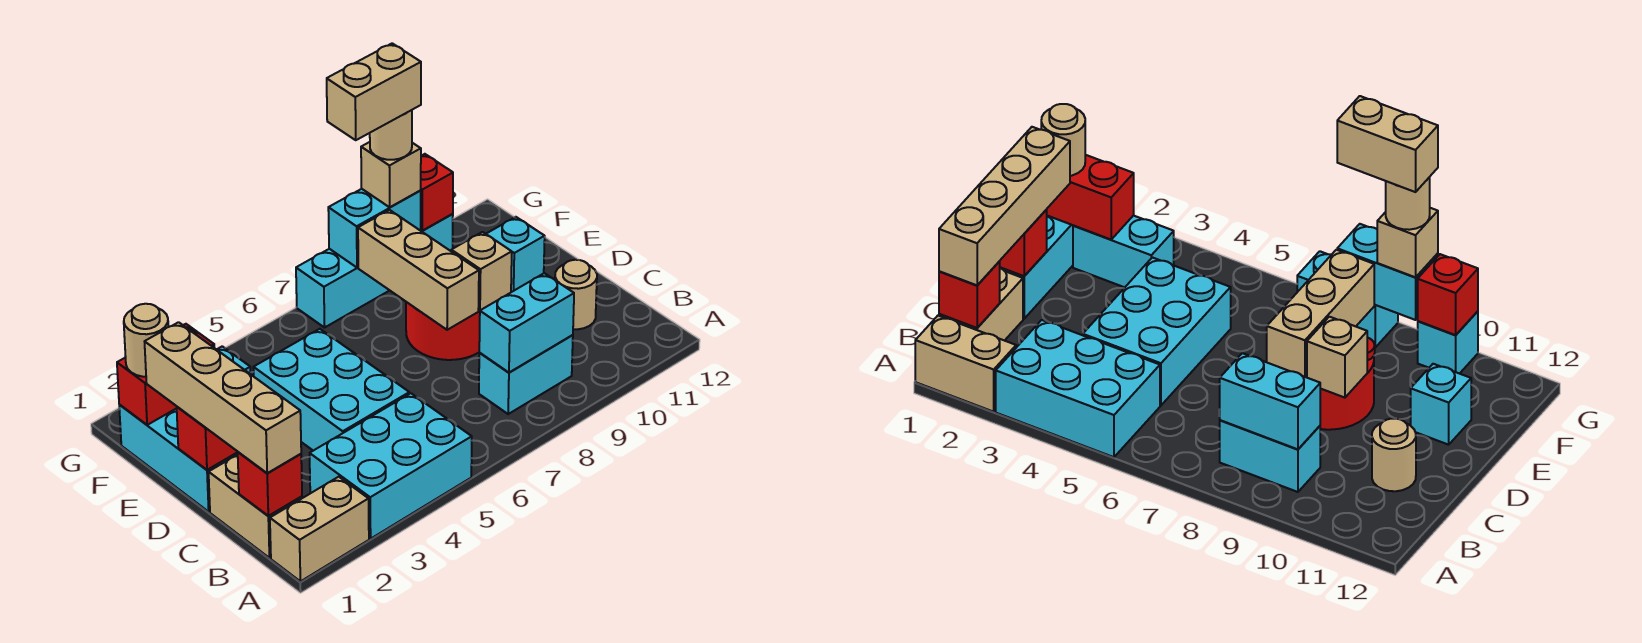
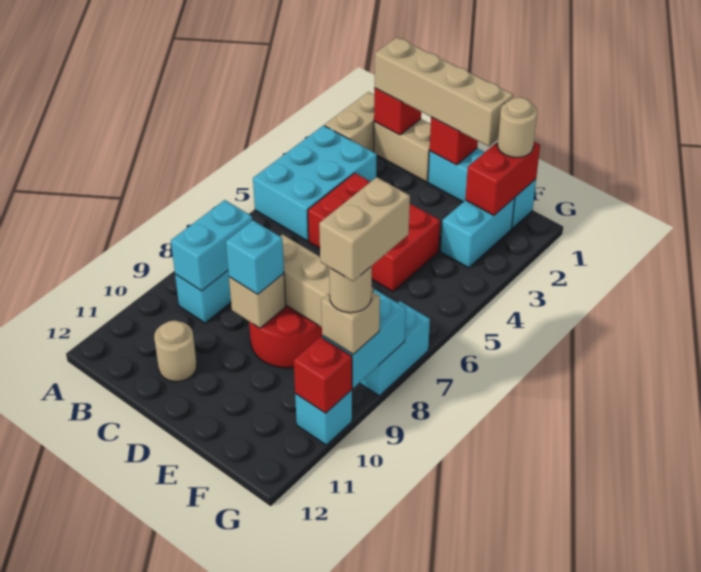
cyan 2x3 brick [253,329,409,451] -> red 2x3 brick [308,173,440,292]
cyan 1x1 brick [487,217,545,292] -> cyan 1x1 brick moved to [226,220,284,294]

